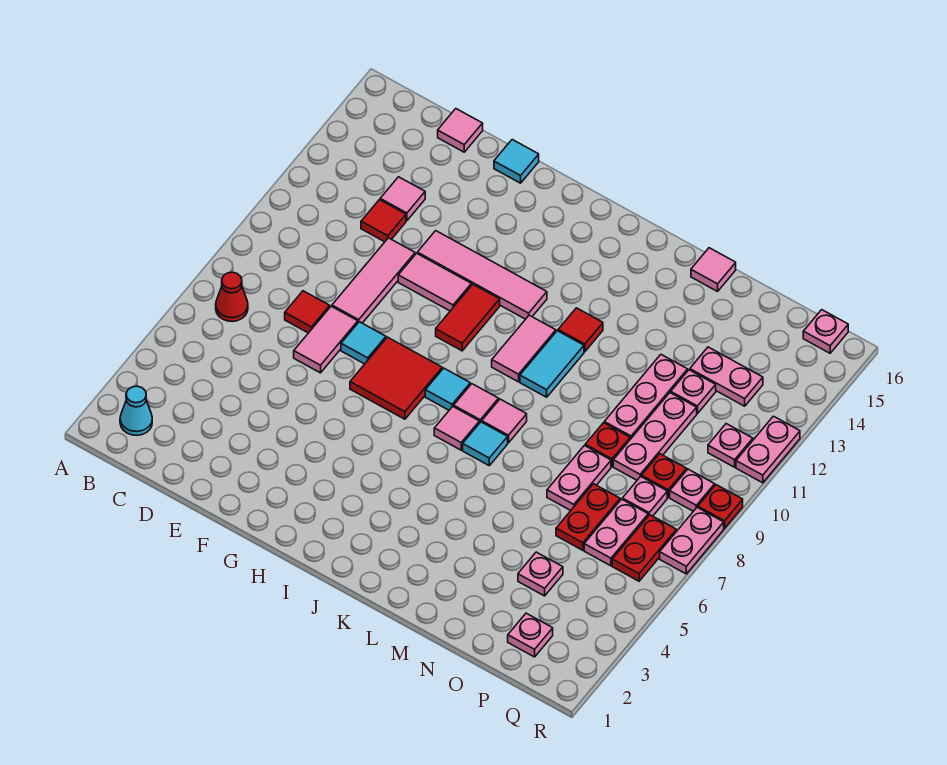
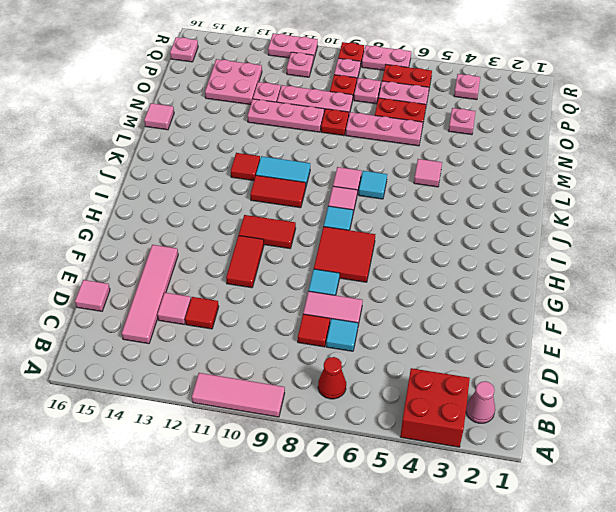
none -> red 2x2 brick [400,368,470,447]
cyan 1x1 cone [120,386,152,435] -> pink 1x1 cone [466,381,495,423]
pink 1x3 tile [332,238,415,323] -> pink 1x3 tile moved to [192,373,285,417]
pink 1x2 tile [398,253,471,311] -> red 1x2 tile [226,236,264,288]
pink 1x4 tile [417,231,547,319] -> pink 1x4 tile moved to [122,245,178,344]
cyan 1x1 tile [494,140,539,183] -> cyan 1x1 tile moved to [326,319,358,351]
pink 1x1 tile [434,406,479,450] -> pink 1x1 tile moved to [414,159,442,187]
pink 1x2 tile [492,315,556,382] -> red 1x2 tile [250,175,306,208]
pink 1x2 plate [547,446,611,510] -> pink 1x3 plate [346,112,423,146]
pink 1x2 plate [690,347,763,406] -> pink 2x2 plate [205,59,262,105]
pink 1x1 plate [508,613,553,657] -> pink 1x1 plate moved to [454,74,480,100]

